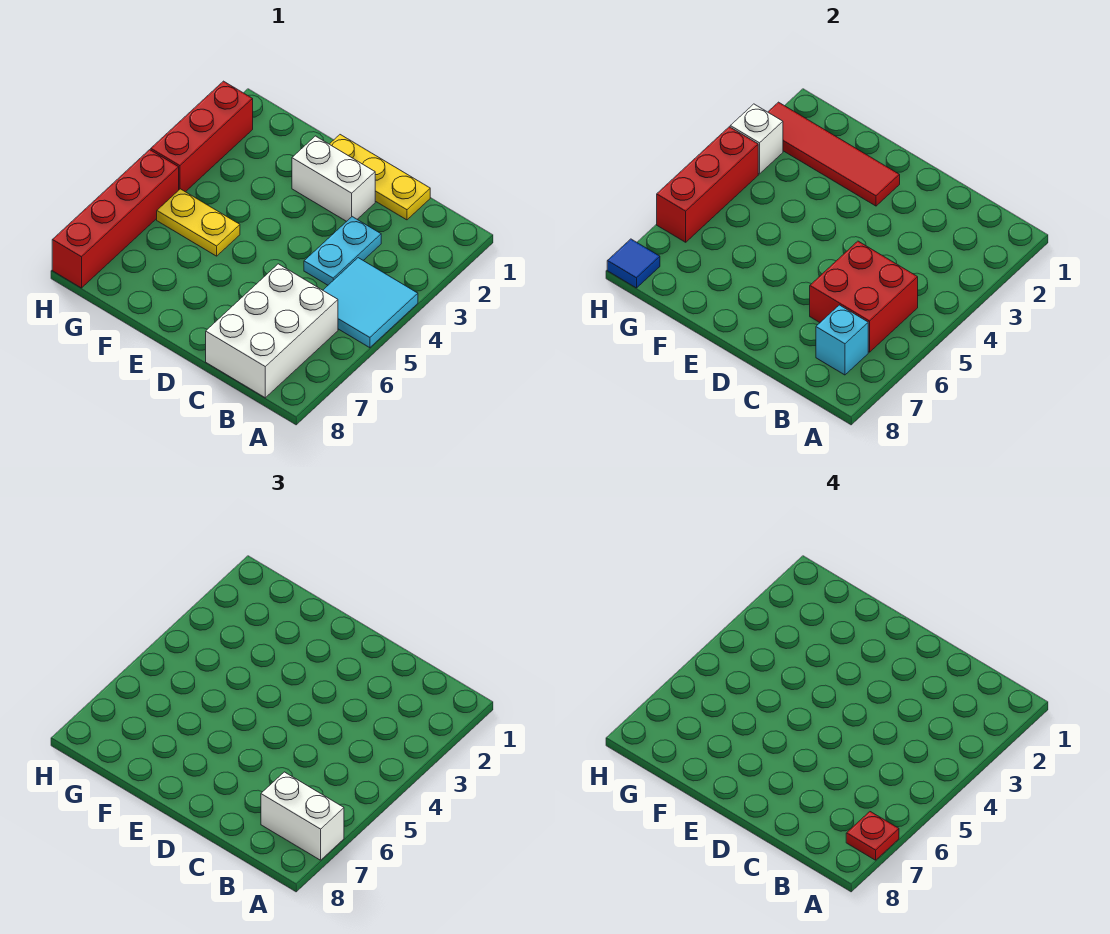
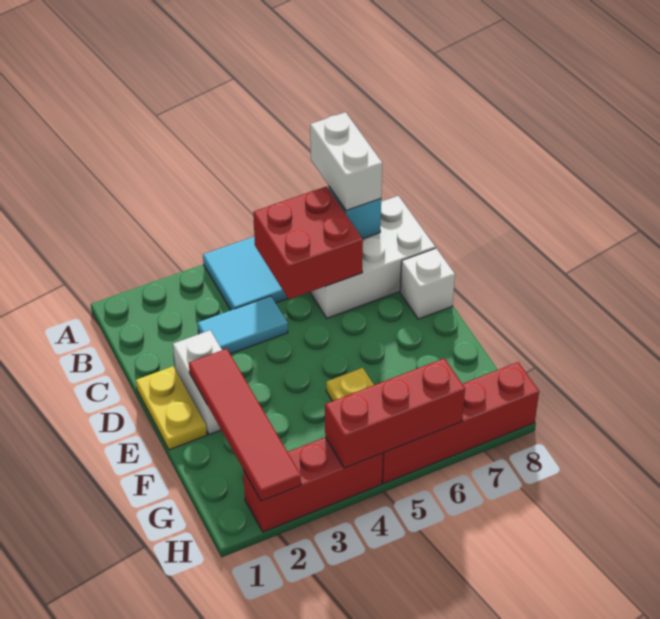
red 1x1 plate [846,812,899,860] -> none
yellow 1x3 plate [330,135,430,220] -> yellow 1x2 plate [136,366,207,450]
cyan 1x2 plate [304,217,381,285] -> cyan 1x2 tile [198,296,288,354]
white 1x1 brick [730,104,783,174] -> white 1x1 brick moved to [400,248,455,319]
blue 1x1 tile [607,239,660,288] -> none

